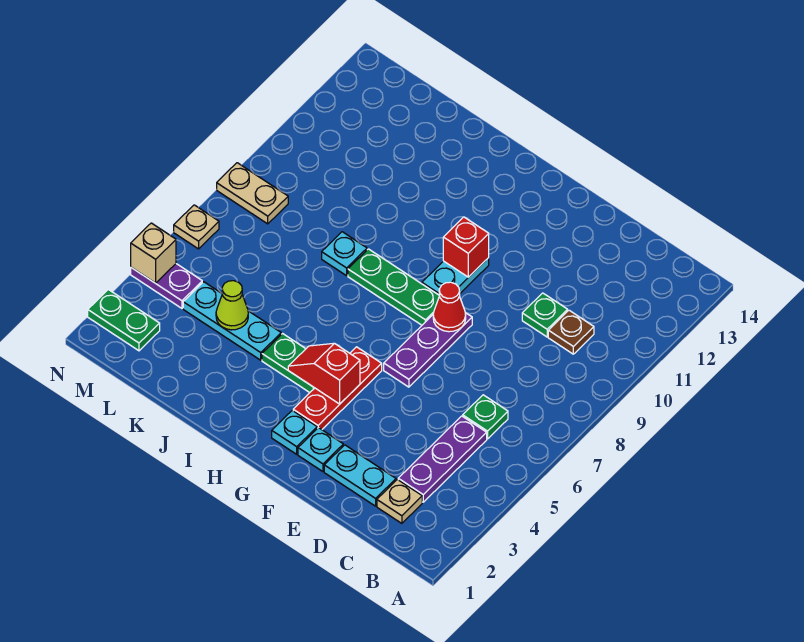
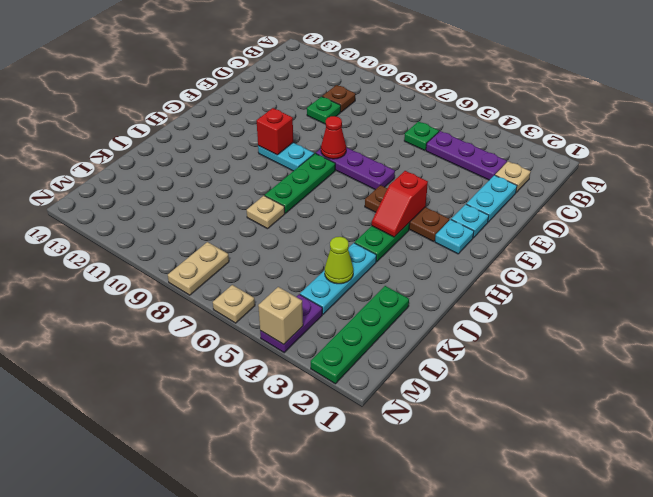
red 1x3 plate [293,347,382,430] -> brown 1x3 plate [365,185,449,242]
cyan 1x1 plate [322,232,367,276] -> tan 1x1 plate [247,196,285,229]
green 1x2 plate [88,290,160,351] -> green 1x4 plate [311,286,409,384]

